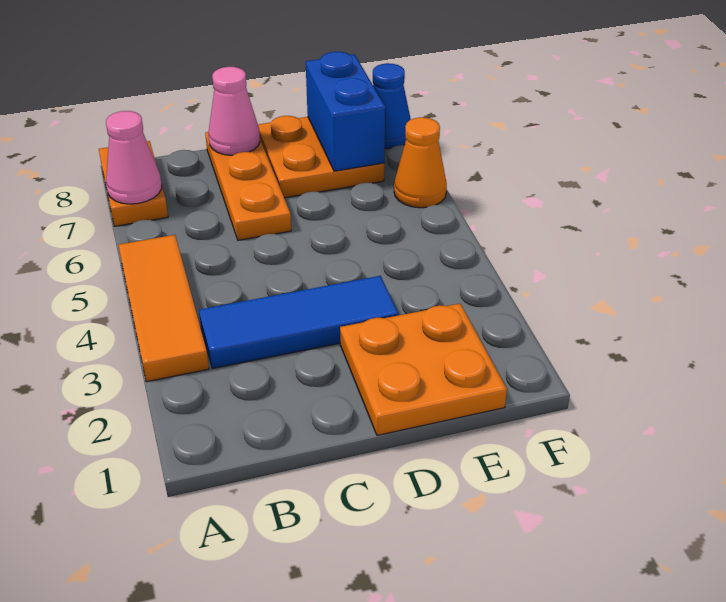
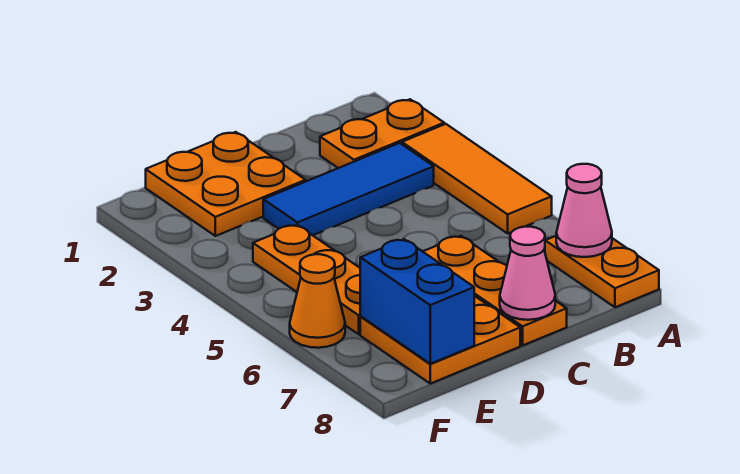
none -> orange 1x2 plate [320,99,444,168]
none -> orange 1x3 plate [253,225,361,334]
blue 1x1 cone [373,63,411,149] -> none

